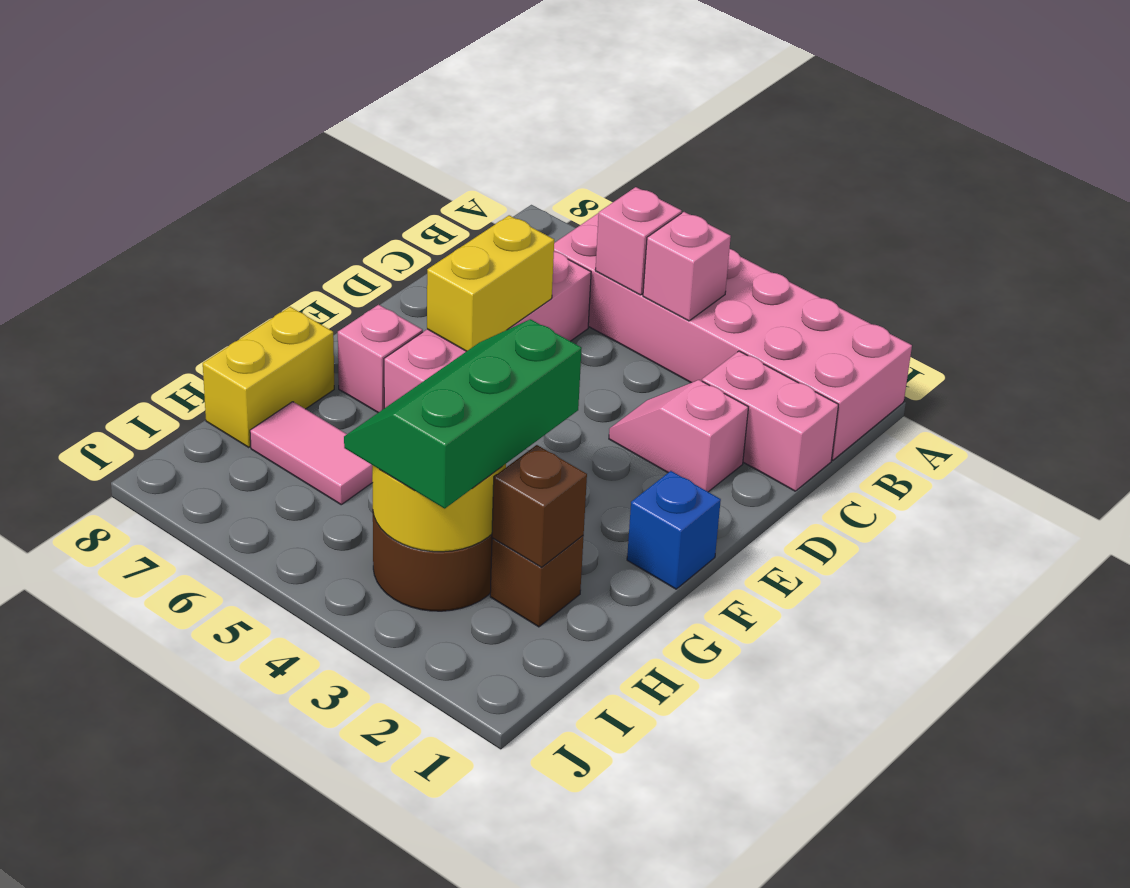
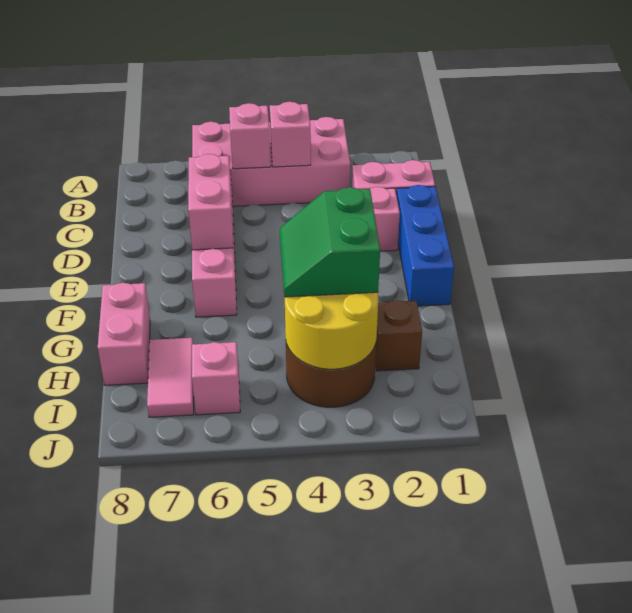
pink 2x6 brick [554,213,912,460] -> pink 2x4 brick [192,117,350,206]
yellow 1x2 brick [427,215,554,351] -> pink 1x2 brick [188,154,233,250]
blue 1x1 brick [627,471,721,589] -> blue 1x3 brick [397,185,454,306]
pink 1x1 brick [338,305,423,413] -> pink 1x1 brick moved to [192,342,240,415]
green 2x3 slope [344,319,582,509] -> green 2x2 slope [280,187,380,297]
yellow 1x2 brick [203,307,334,447] -> pink 1x2 brick [98,283,150,385]
brown 1x1 brick [492,445,587,567] -> none
pink 1x2 tile [250,402,373,505] -> pink 1x2 tile turned to [147,338,194,417]

